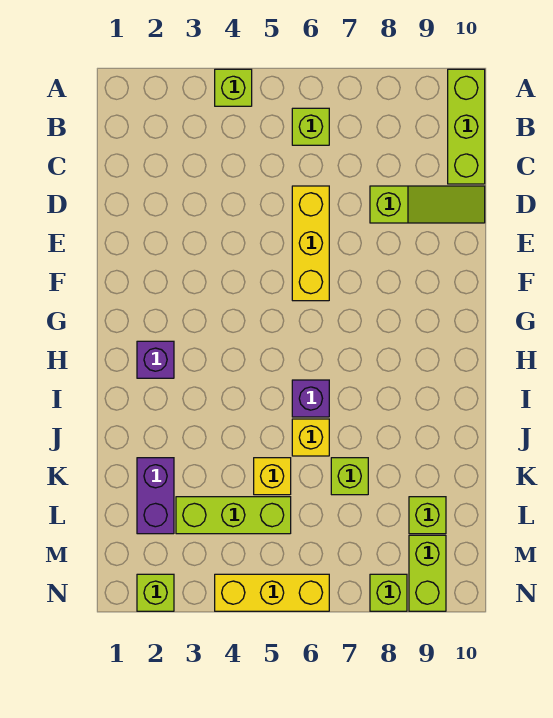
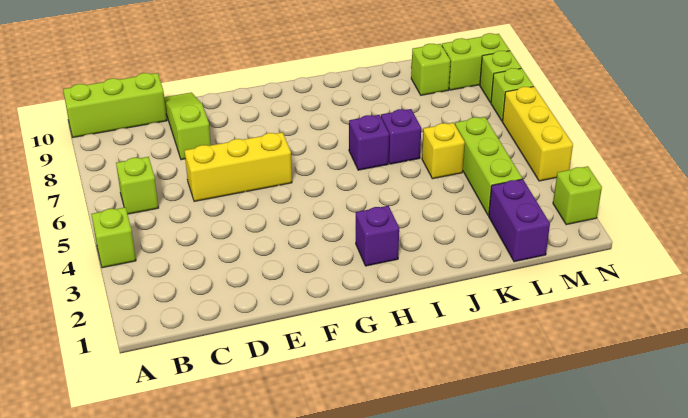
yellow 1x1 brick [292,419,329,456] -> purple 1x1 brick [381,109,421,164]
purple 1x2 brick [137,458,174,534] -> purple 1x2 brick turned to [489,179,550,262]
lime 1x1 brick [331,458,368,495] -> lime 1x1 brick moved to [491,68,534,121]

